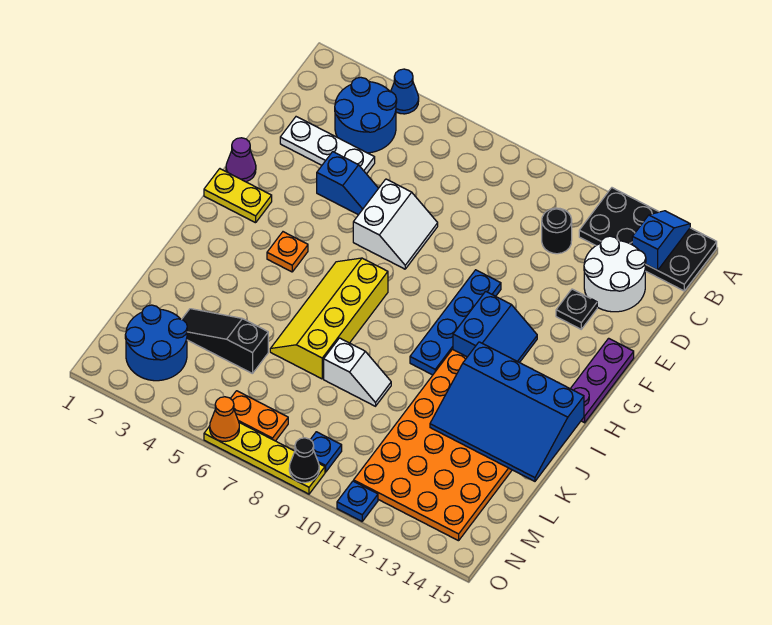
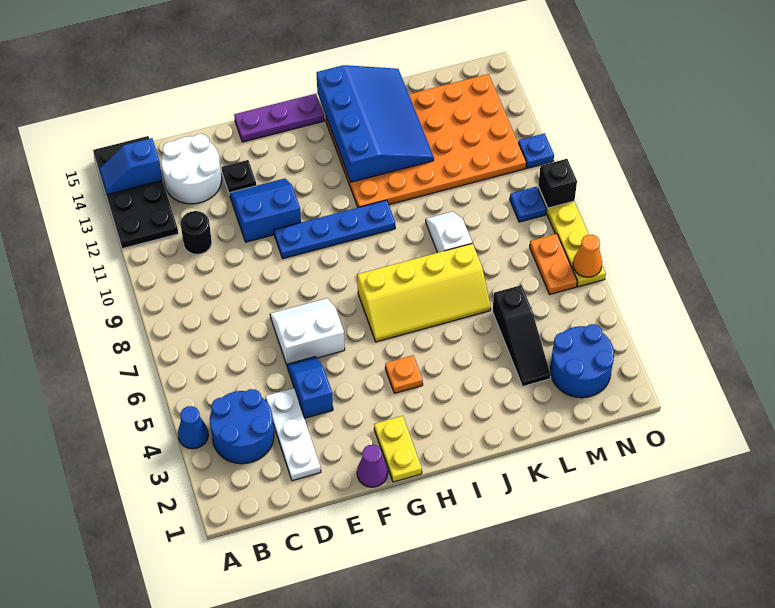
blue 2x2 slope [453,291,537,363] -> blue 2x2 slope moved to [229,178,301,242]
black 1x1 cone [289,438,319,483] -> black 1x1 brick [538,159,577,208]

